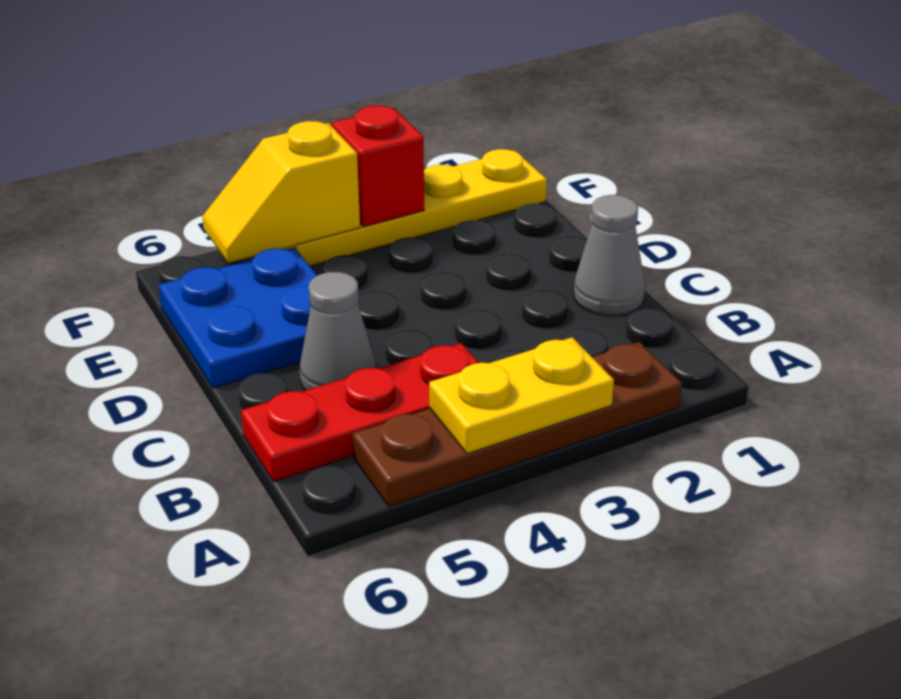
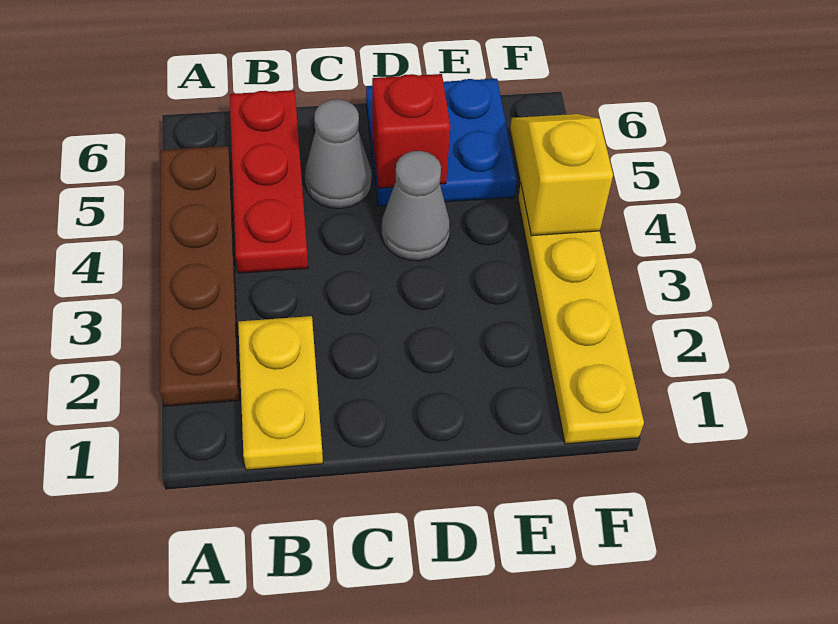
yellow 1x2 plate [429,337,614,454] -> yellow 1x2 plate moved to [238,316,323,470]
grey 1x1 cone [574,195,645,316] -> grey 1x1 cone moved to [381,151,450,261]
red 1x1 brick [332,105,424,227] -> red 1x1 brick moved to [372,74,450,188]

